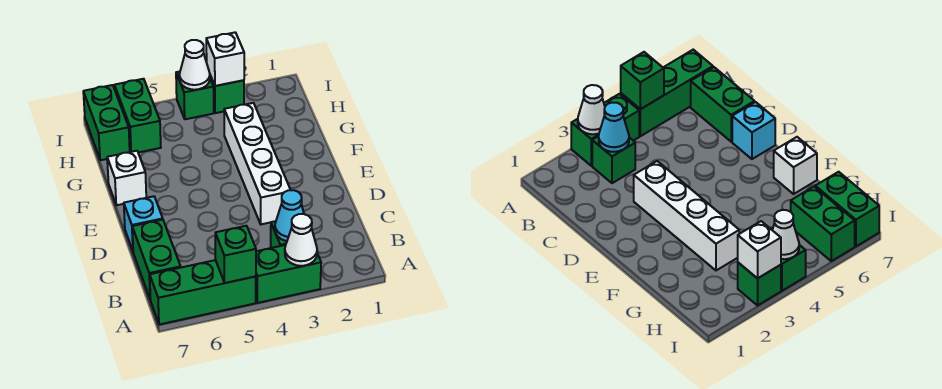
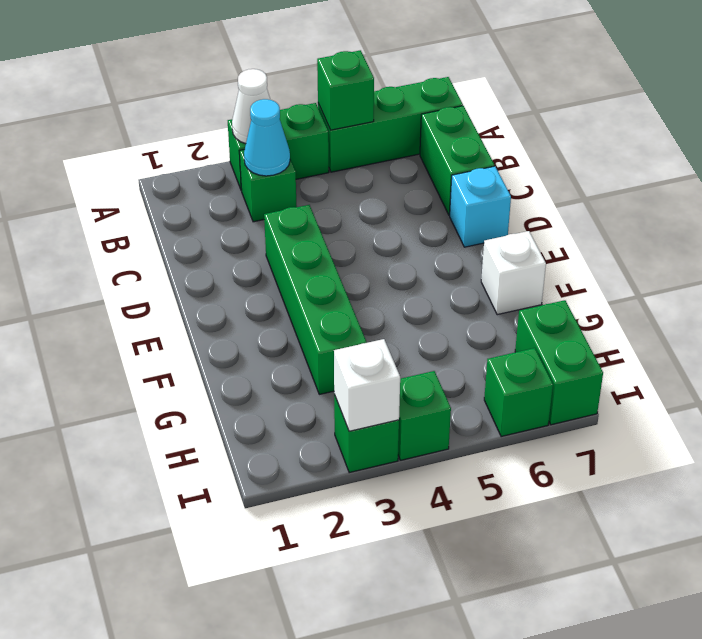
white 1x4 brick [224,103,290,224] -> green 1x4 brick [264,205,367,394]
green 1x2 brick [114,79,161,153] -> green 1x1 brick [484,348,553,437]
white 1x1 cone [179,40,210,90] -> none

